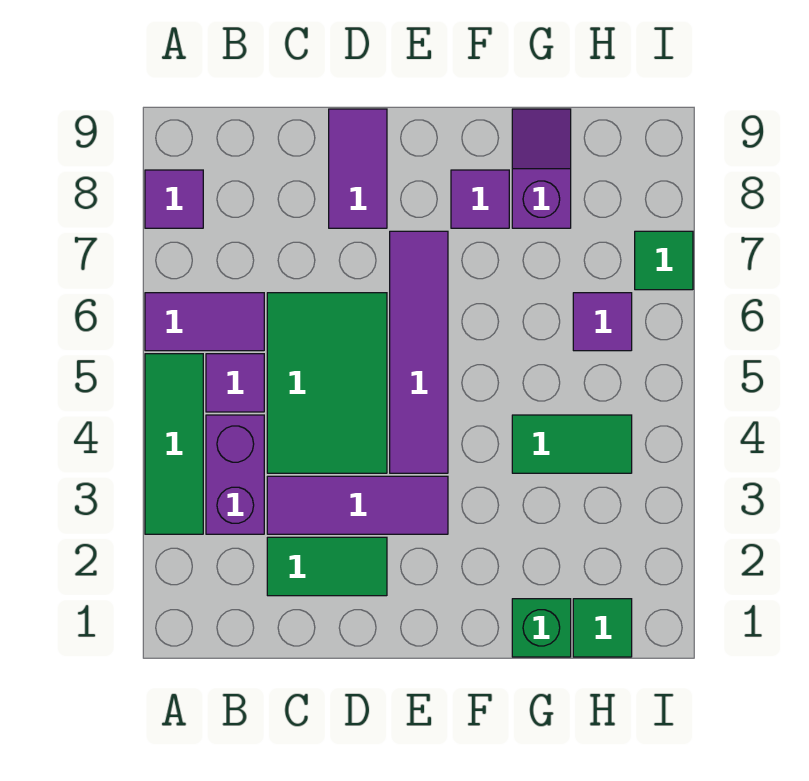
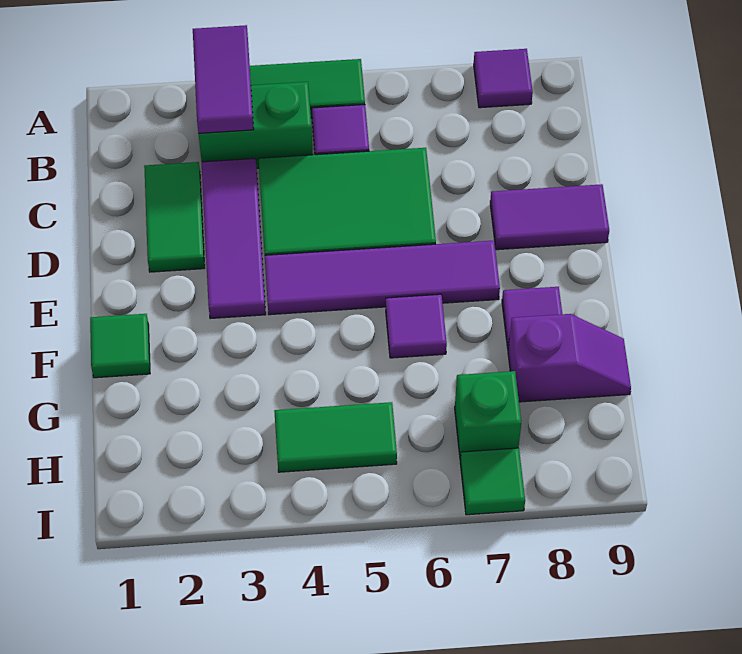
purple 1x2 tile [145,293,264,351] -> purple 1x2 tile moved to [193,25,254,133]
purple 1x2 brick [206,415,264,534] -> green 1x2 brick [199,82,313,168]
green 1x1 brick [512,599,571,657] -> green 1x1 brick moved to [455,371,521,460]
green 1x2 tile [512,415,632,473] -> green 1x2 tile turned to [274,402,397,472]
green 1x1 tile [573,599,632,657] -> green 1x1 tile moved to [90,314,150,378]
purple 1x1 tile [573,293,632,351] -> purple 1x1 tile moved to [386,294,447,358]

